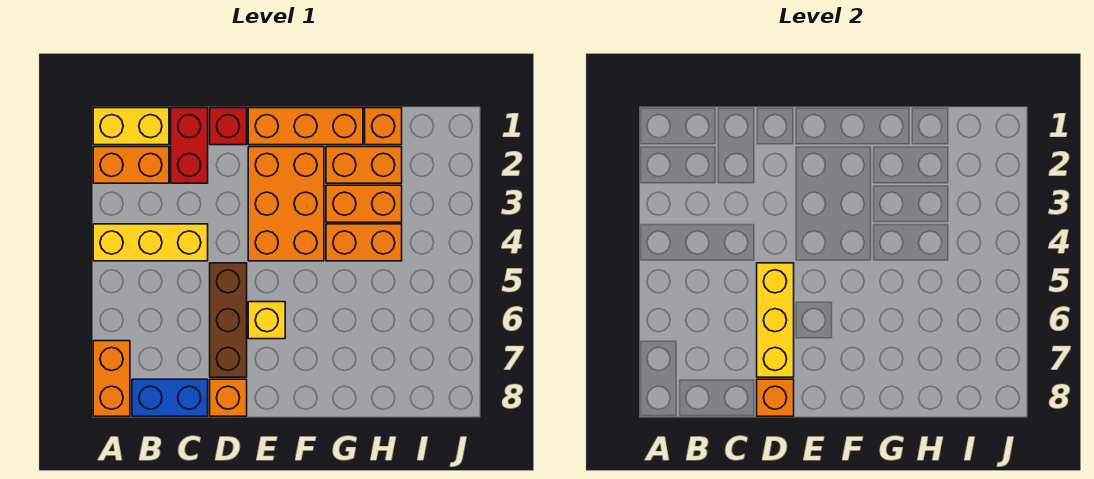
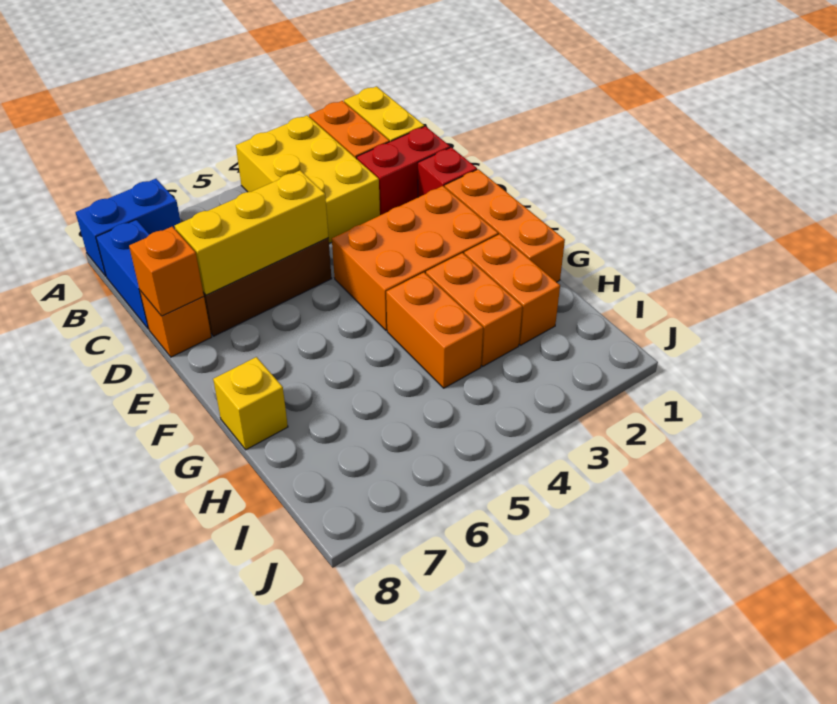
yellow 1x3 brick [93,224,208,261] -> yellow 2x3 brick [236,115,380,243]
orange 1x2 brick [93,341,130,416] -> blue 1x2 brick [76,179,181,276]
yellow 1x1 brick [248,302,285,339] -> yellow 1x1 brick moved to [213,357,288,450]
orange 1x1 brick [365,108,402,145] -> none

